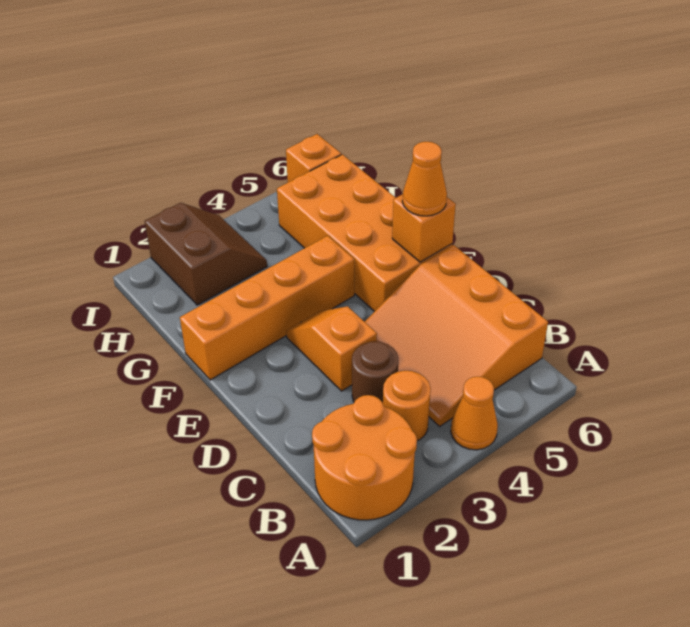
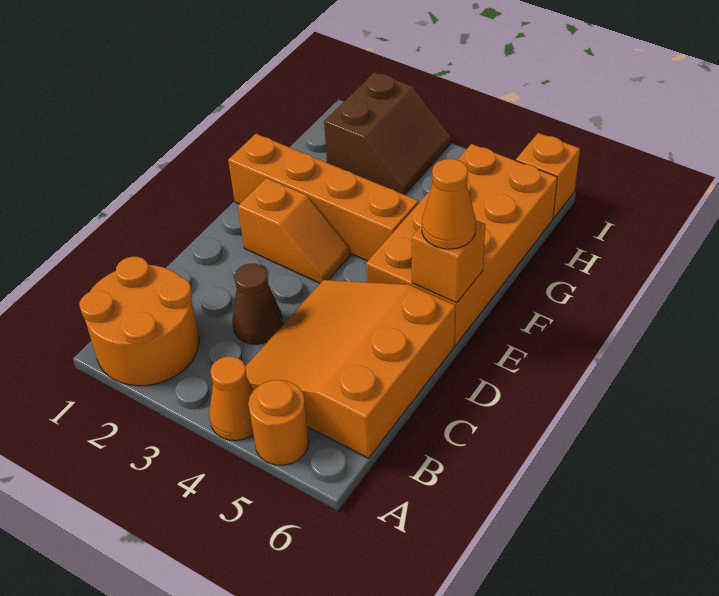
orange 1x1 round brick [383,371,431,441] -> orange 1x1 round brick moved to [248,380,309,465]
brown 1x1 round brick [352,341,398,403] -> brown 1x1 cone [232,264,283,344]
orange 1x2 slope [286,306,377,391] -> orange 1x2 slope turned to [238,178,350,283]

